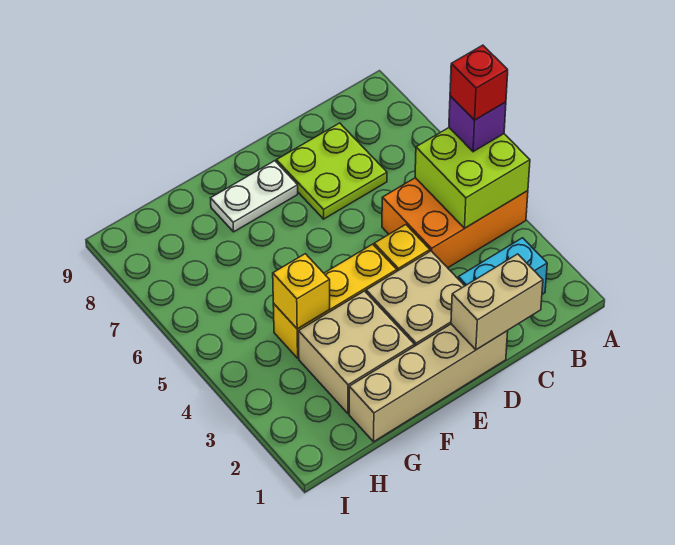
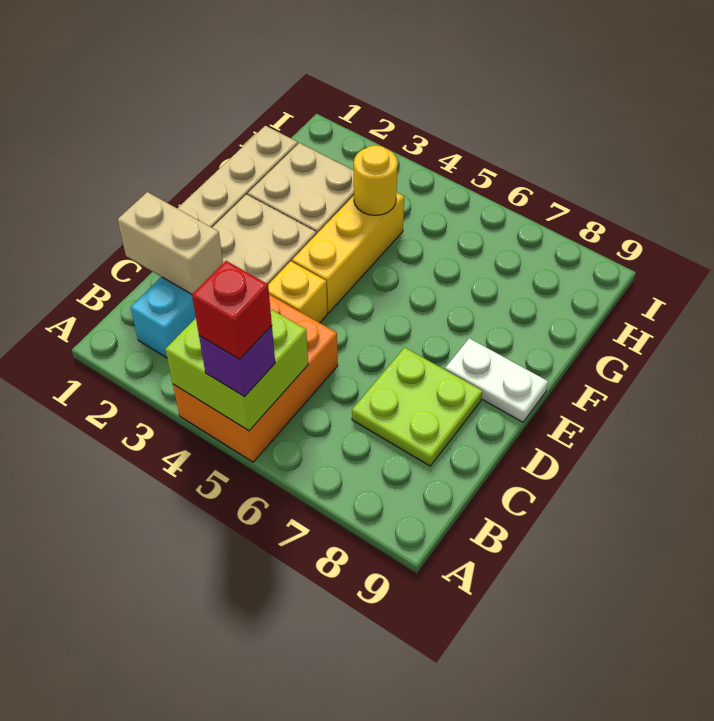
tan 1x2 brick [451,254,543,350] -> tan 1x2 brick turned to [118,192,223,294]
white 1x2 plate [211,161,298,232] -> white 1x2 plate turned to [445,338,548,422]
yellow 1x1 brick [273,254,330,329] -> yellow 1x1 round brick [354,145,398,215]

